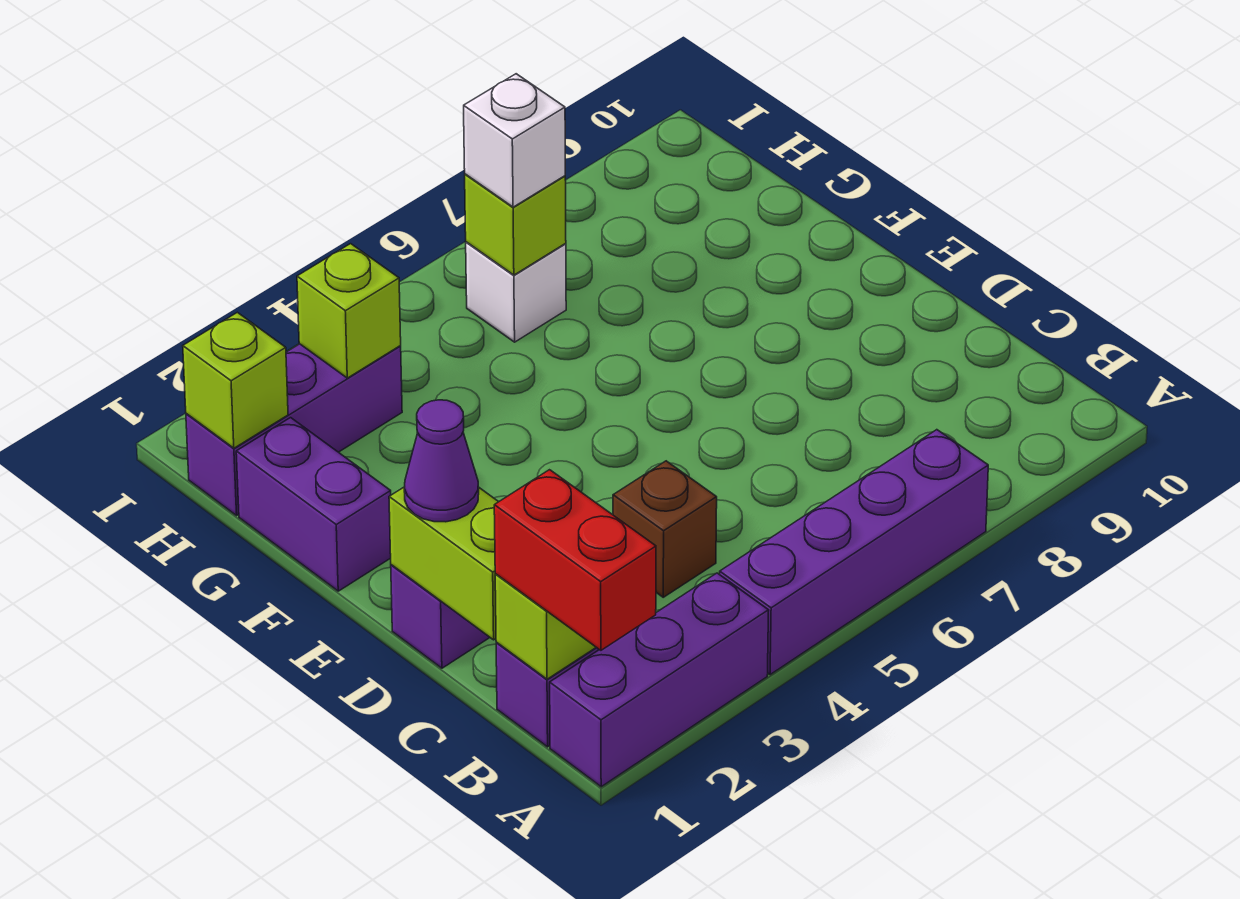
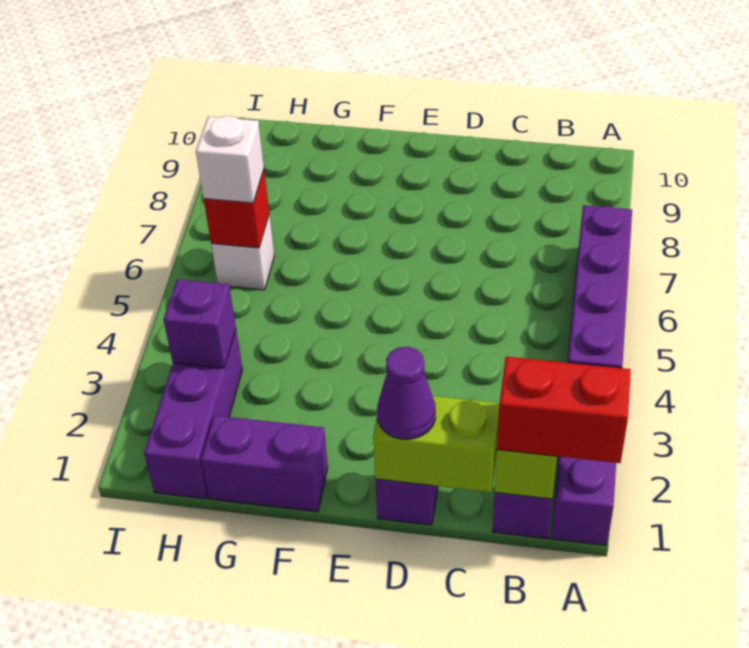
brown 1x1 brick [613,461,717,597] -> none
lime 1x1 brick [183,312,288,448] -> none
lime 1x1 brick [297,244,401,378] -> purple 1x1 brick [164,279,236,368]
lime 1x1 brick [465,174,566,275] -> red 1x1 brick [204,170,269,248]

